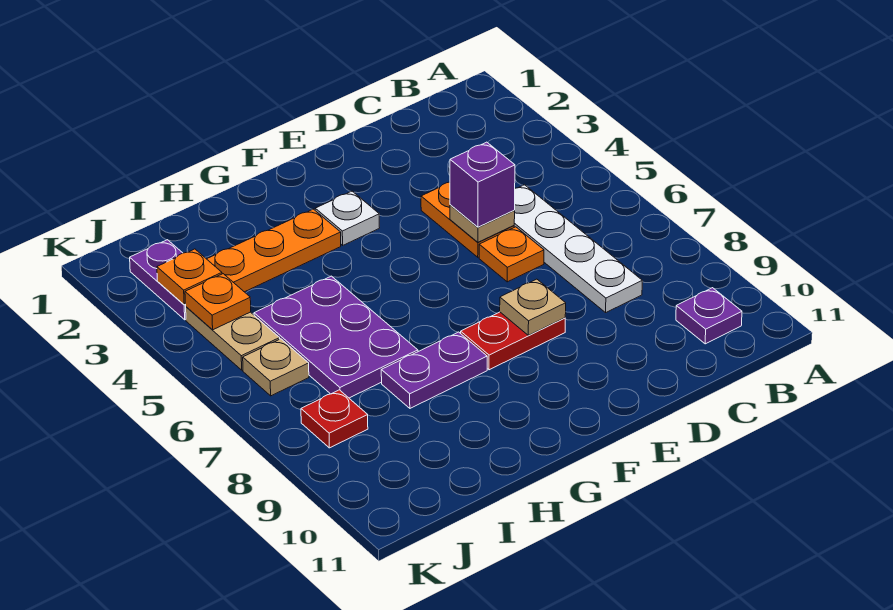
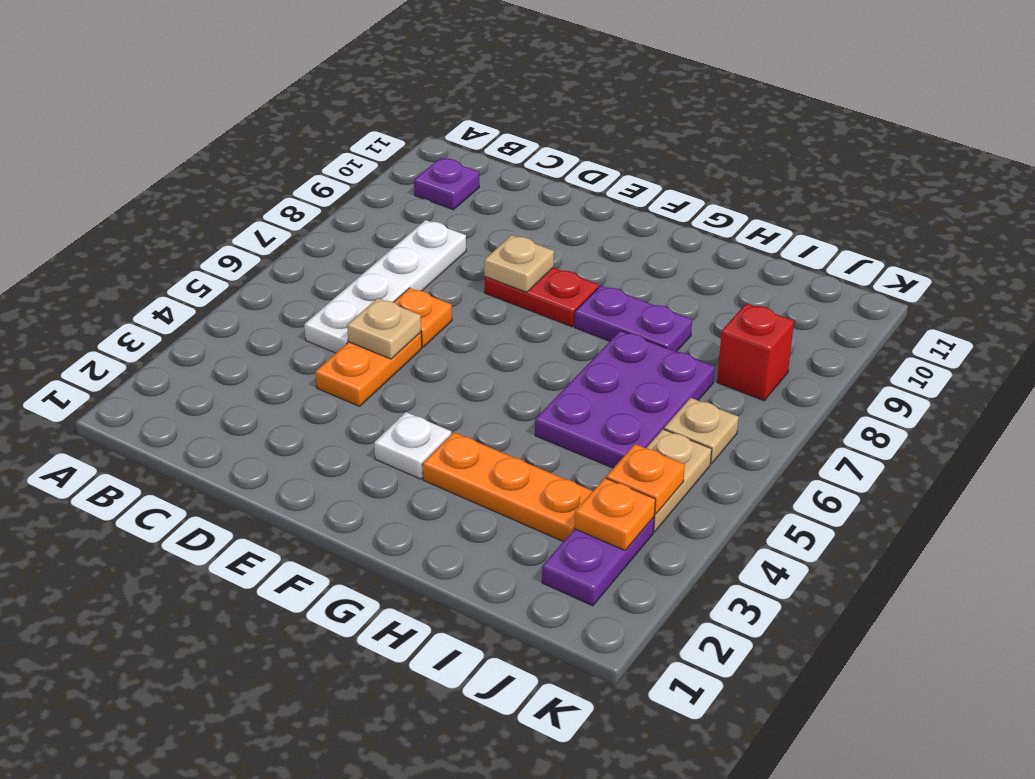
purple 1x1 brick [450,142,515,227] -> none
red 1x1 plate [301,390,368,448] -> red 1x1 brick [717,303,794,401]

